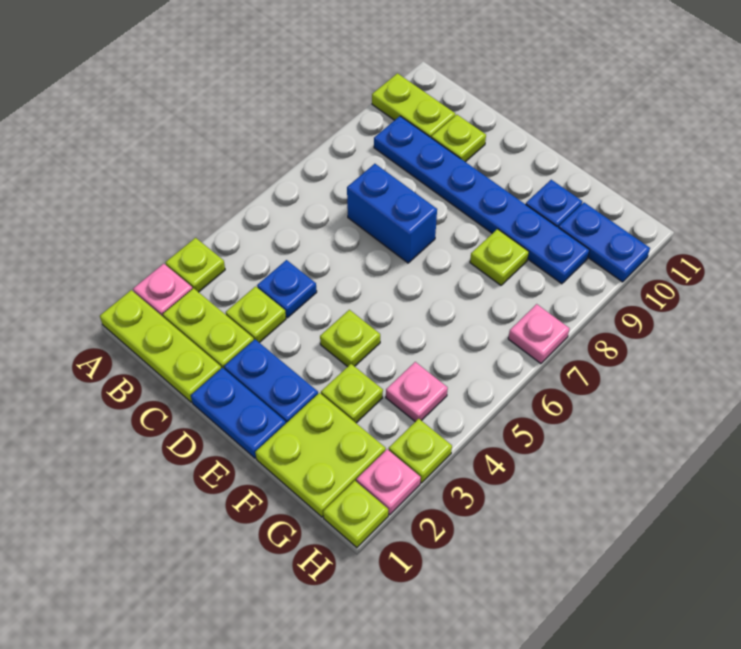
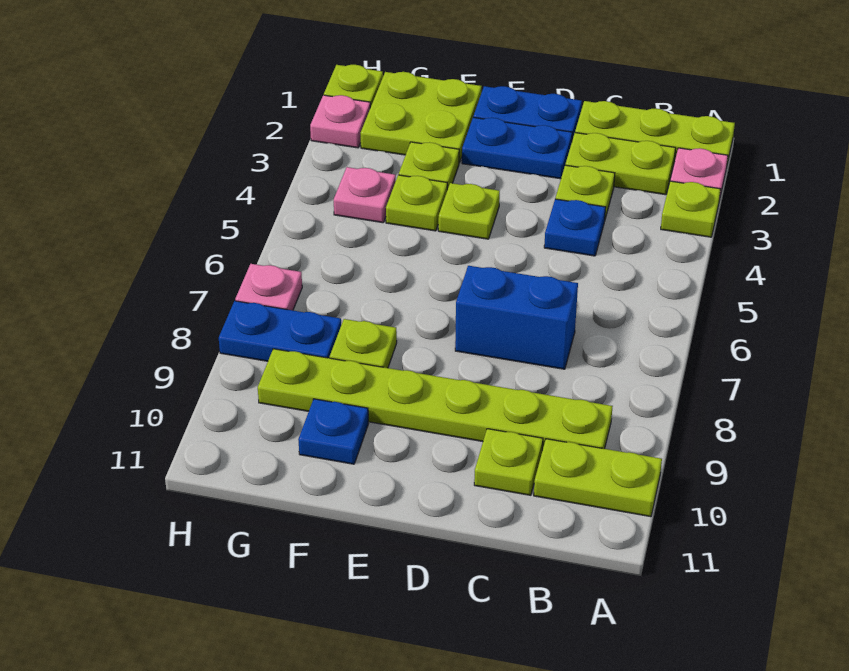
blue 1x6 plate [374,116,589,284] -> lime 1x6 plate [258,349,613,450]
blue 1x2 plate [559,203,650,282] -> blue 1x2 plate moved to [219,301,341,361]
lime 1x1 plate [389,419,452,483] -> lime 1x1 plate moved to [386,175,447,231]

